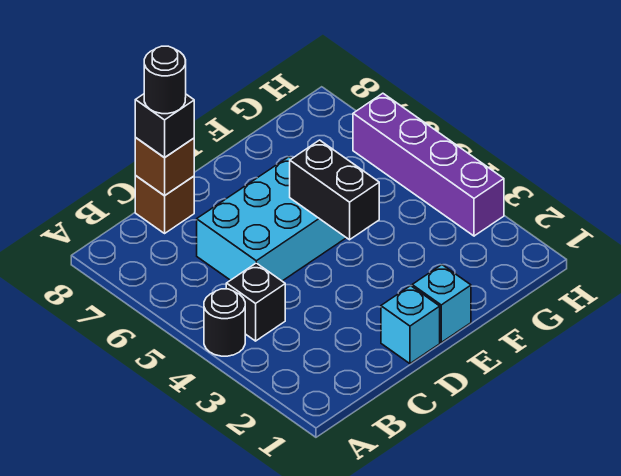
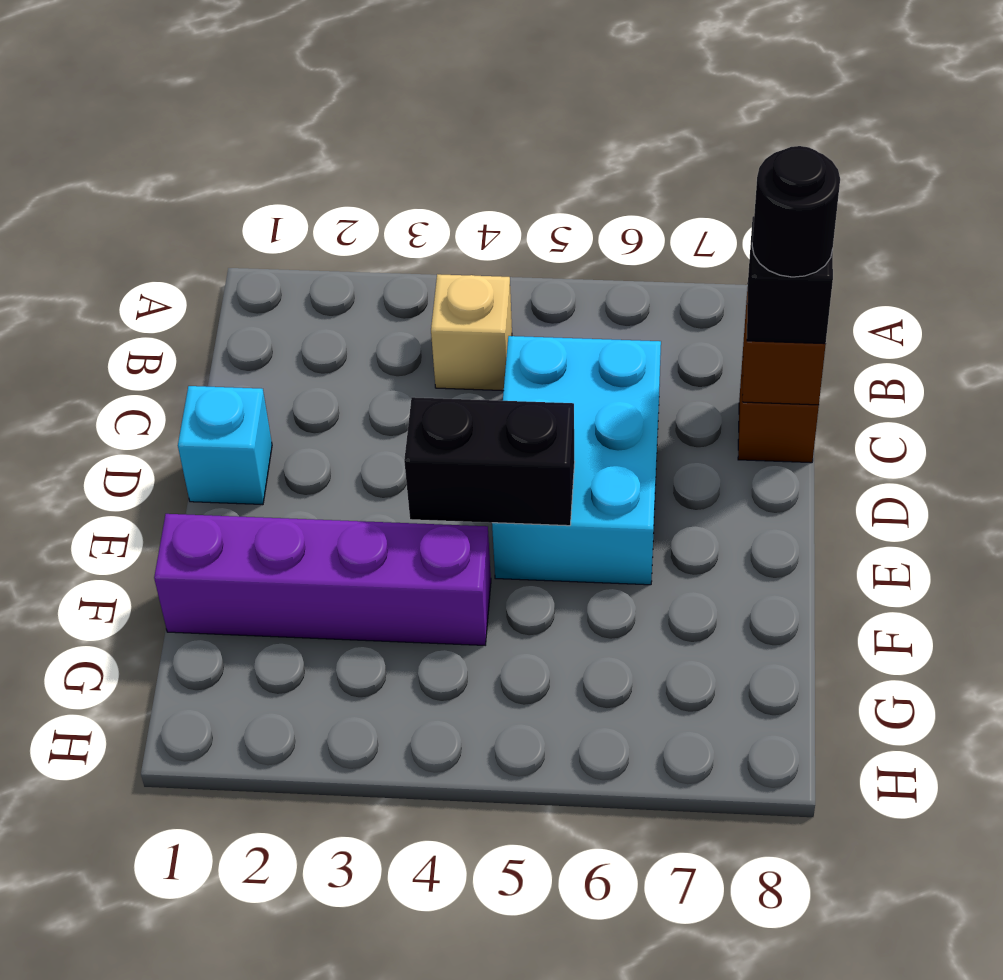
black 1x1 round brick [204,289,245,356] -> none
black 1x1 brick [226,263,285,341] -> tan 1x1 brick [431,274,512,391]
cyan 1x1 brick [412,265,471,342] -> none
purple 1x4 brick [353,93,504,236] -> purple 1x4 brick moved to [154,514,491,645]

